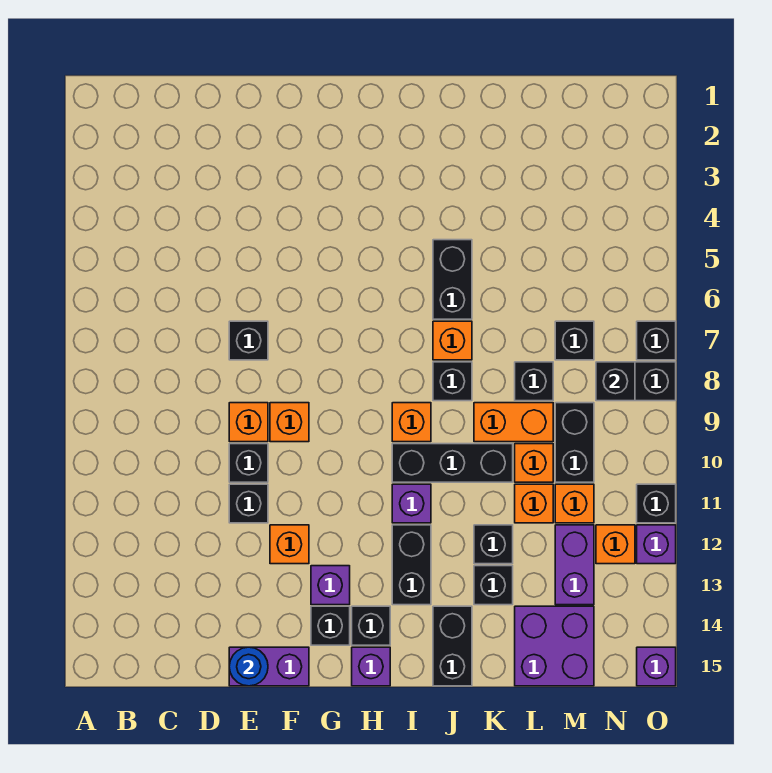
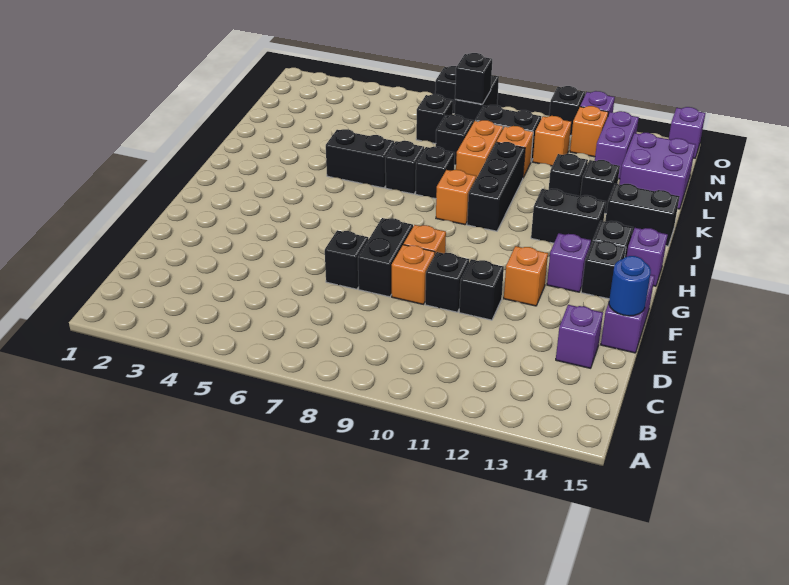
none -> black 1x2 brick [358,218,413,297]
purple 1x1 brick [392,484,431,523] -> purple 1x1 brick moved to [556,305,603,368]
orange 1x1 brick [433,321,472,360] -> black 1x1 brick [385,141,424,194]
orange 1x1 brick [515,484,553,523] -> none
purple 1x2 brick [555,525,594,605] -> purple 1x2 brick turned to [595,111,639,179]

